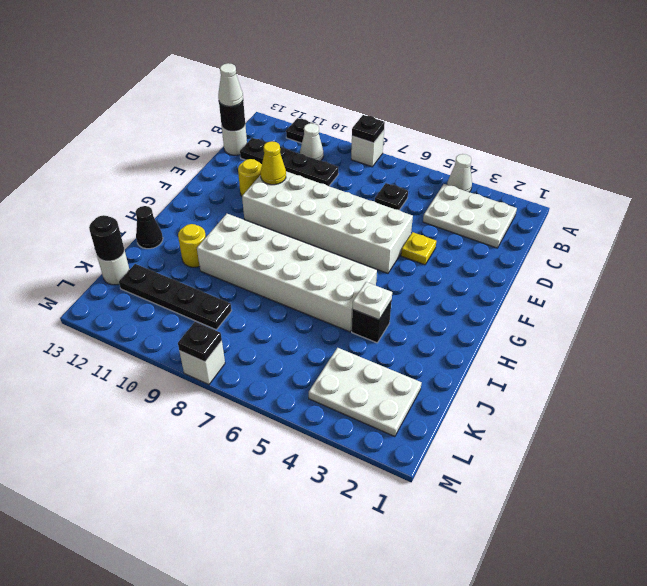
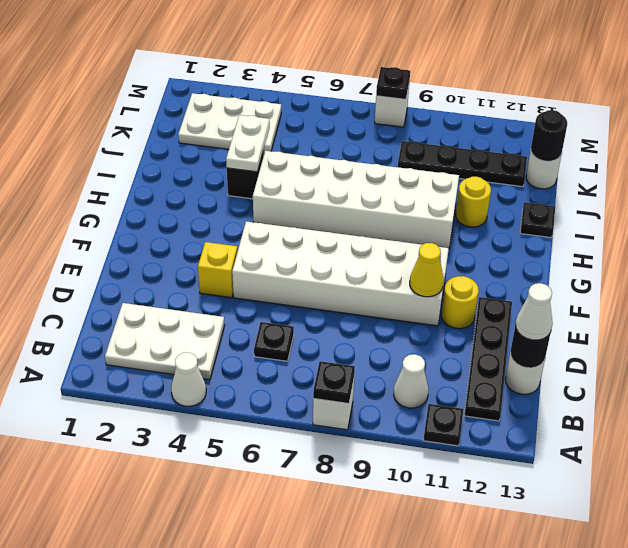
black 1x4 plate [240,138,338,186] -> black 1x4 plate turned to [464,297,512,421]
yellow 1x1 plate [401,232,436,265] -> yellow 1x1 brick [198,242,238,298]
white 1x1 plate [353,282,392,320] -> white 1x2 plate [226,115,270,172]
black 1x1 cone [136,206,163,249] -> black 1x1 plate [520,202,555,238]

